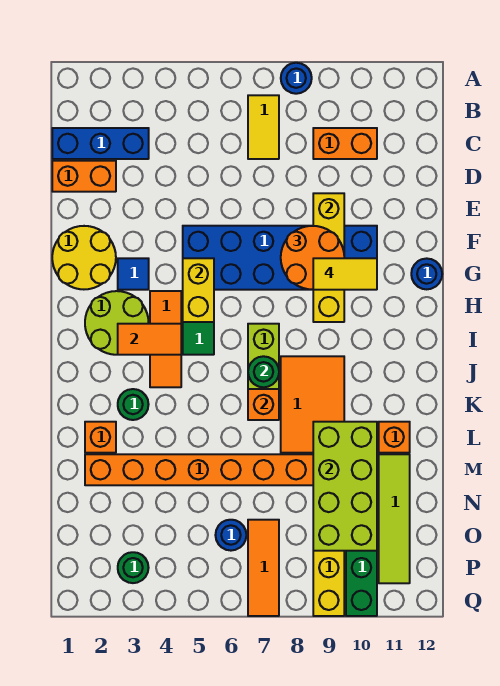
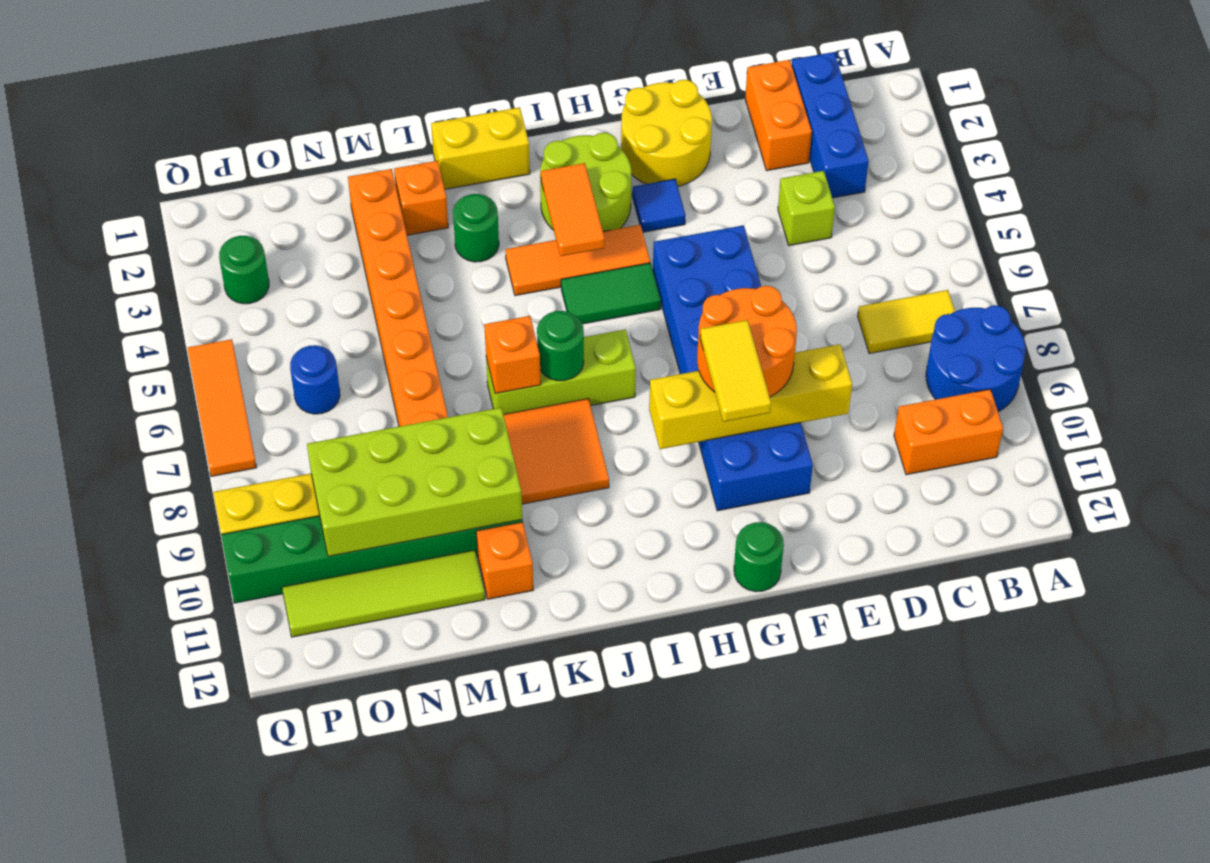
blue 1x1 round brick [281,63,312,94] -> blue 2x2 round brick [926,305,1026,412]
orange 1x2 brick [313,128,377,159] -> orange 1x2 brick turned to [894,389,1003,475]
none -> lime 1x1 brick [778,171,835,246]
yellow 1x2 brick [183,258,214,322] -> yellow 1x2 brick moved to [431,107,530,189]
blue 1x1 round brick [411,258,442,289] -> green 1x1 round brick [734,522,784,592]
orange 1x3 tile [248,520,279,616] -> orange 1x3 tile turned to [187,339,257,476]

